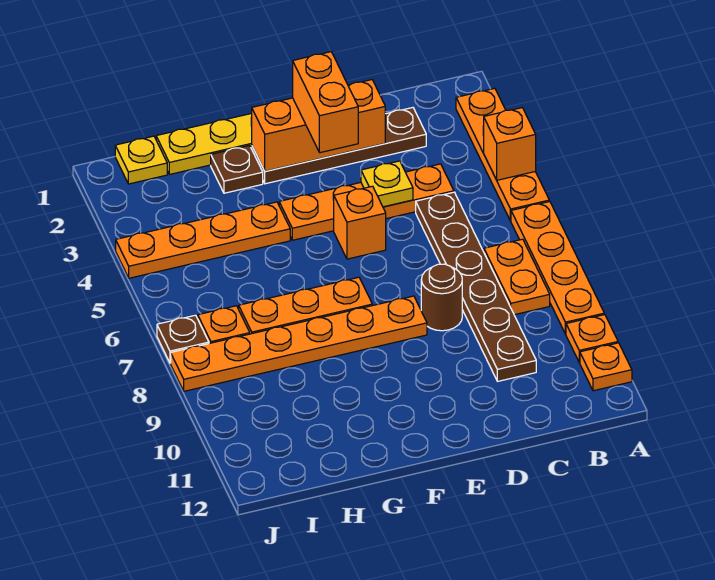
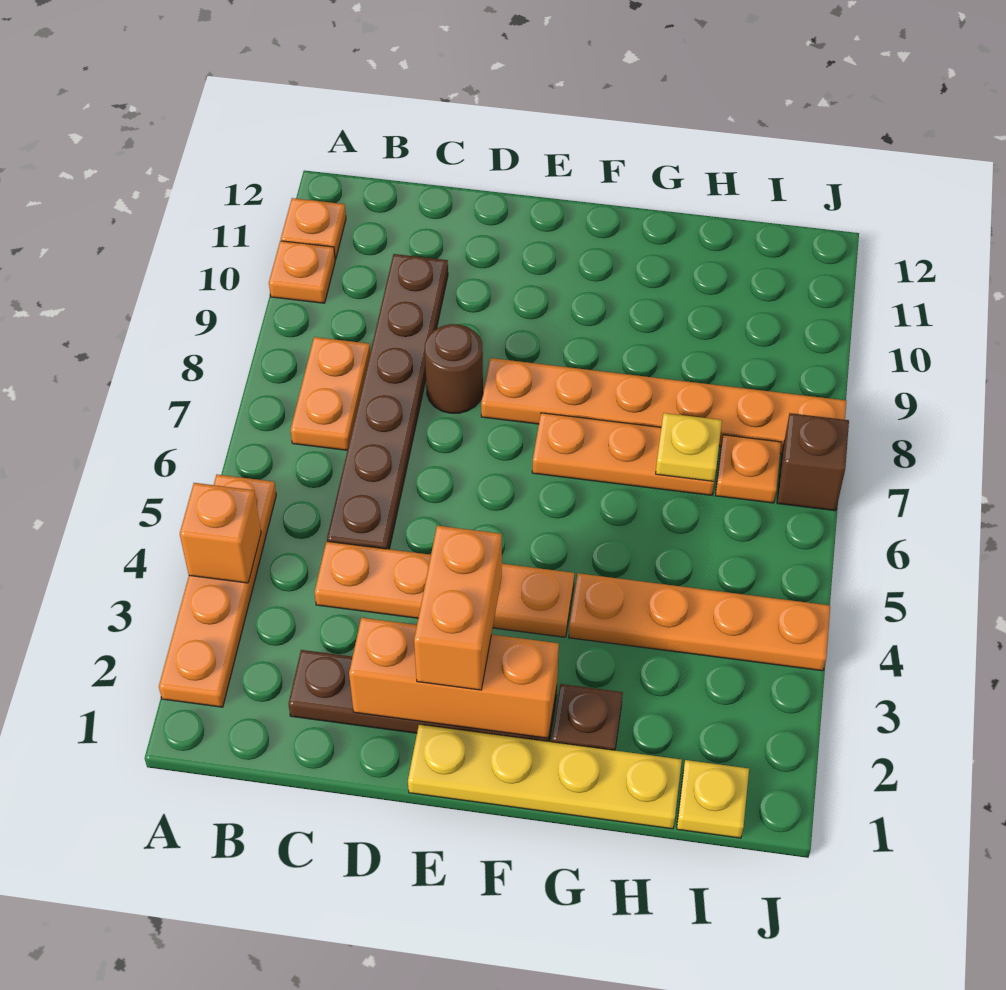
orange 1x4 plate [511,201,604,334] -> none
yellow 1x1 plate [361,161,413,207] -> yellow 1x1 plate moved to [656,413,722,481]
orange 1x1 brick [334,186,386,259] -> none
brown 1x1 plate [157,315,209,363] -> brown 1x1 brick [777,413,849,511]

